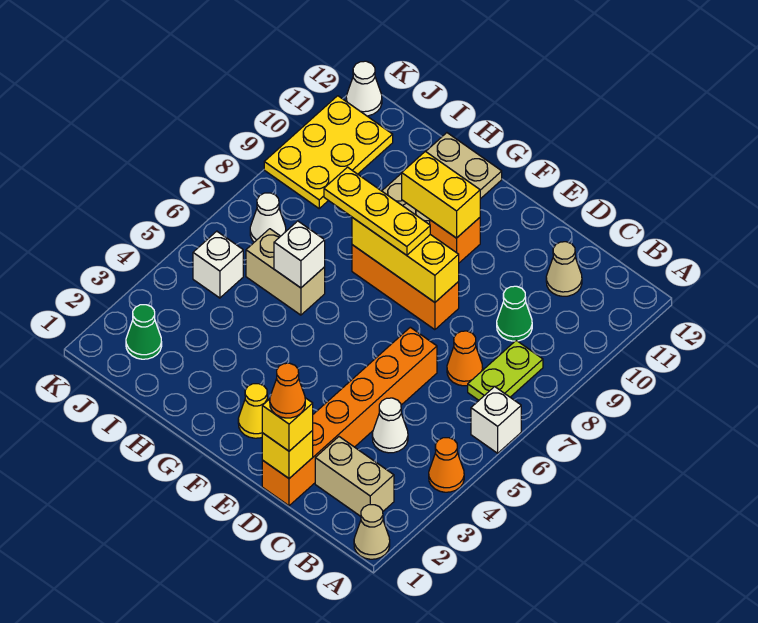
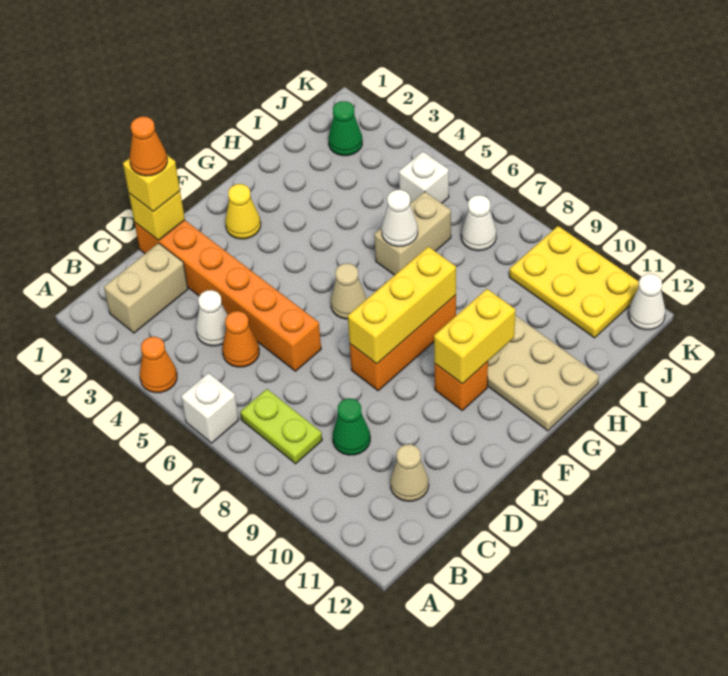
tan 1x1 cone [354,505,390,559] -> tan 1x1 cone moved to [331,263,366,319]
orange 1x1 cone [447,331,483,386] -> orange 1x1 cone moved to [222,311,259,367]
yellow 1x3 plate [324,167,430,255] -> none
white 1x1 brick [274,221,325,288] -> white 1x1 cone [382,190,418,247]

